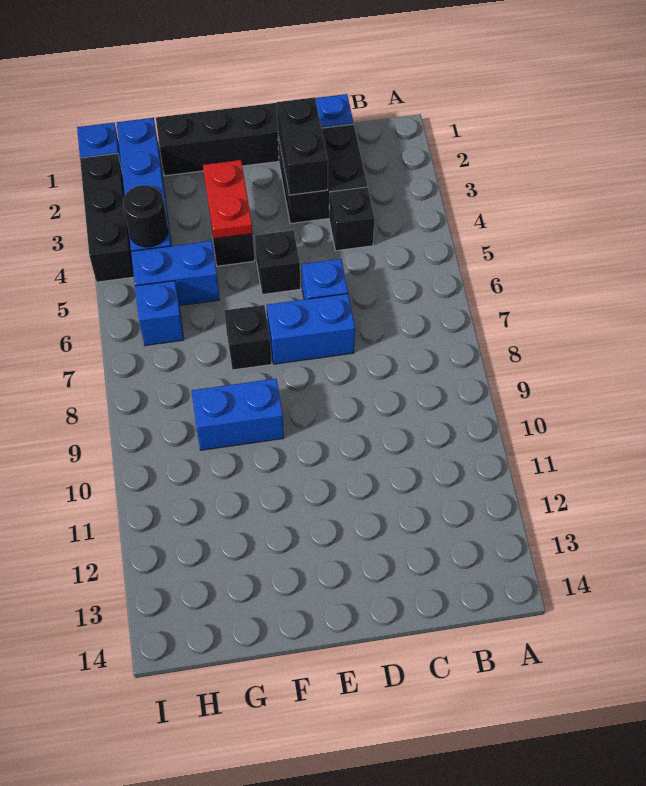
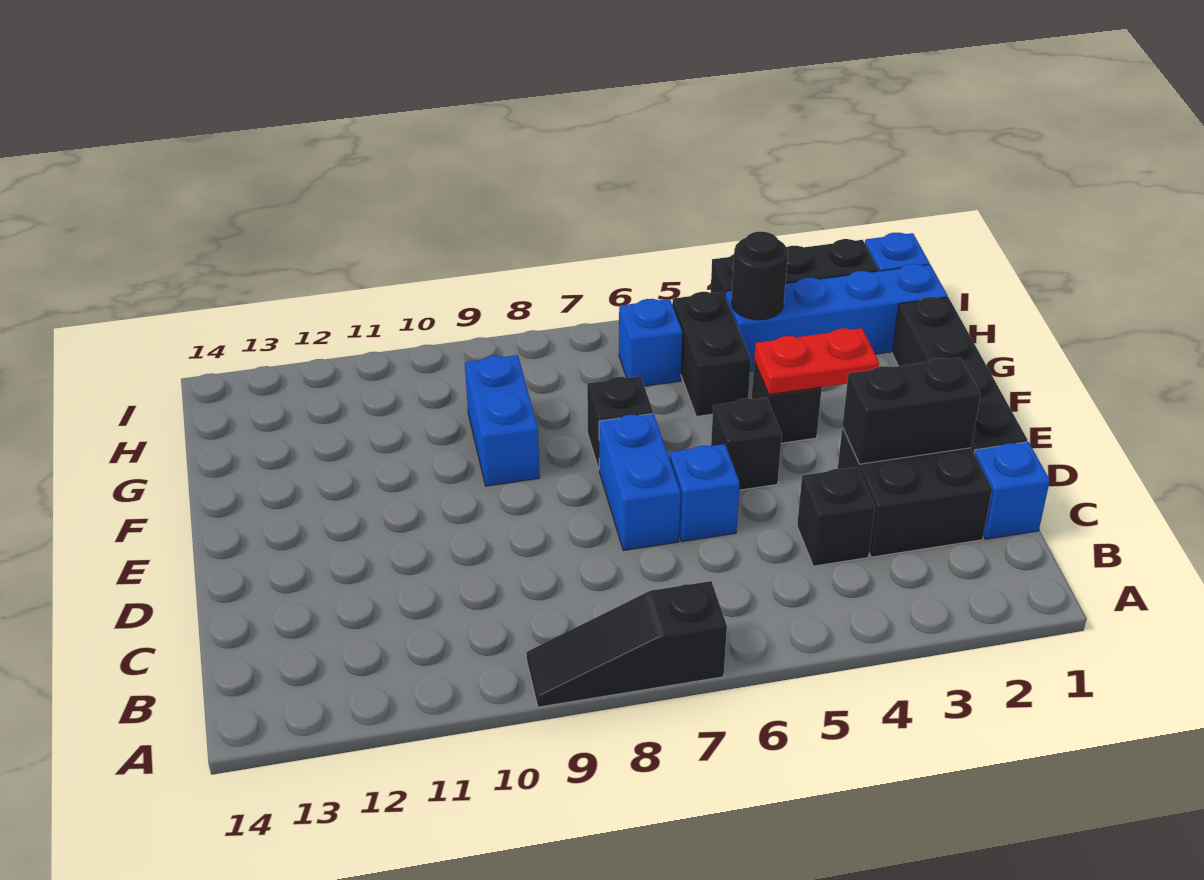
none -> black 1x3 slope [526,581,727,707]
blue 1x2 brick [131,241,220,306] -> black 1x2 brick [672,292,751,416]

